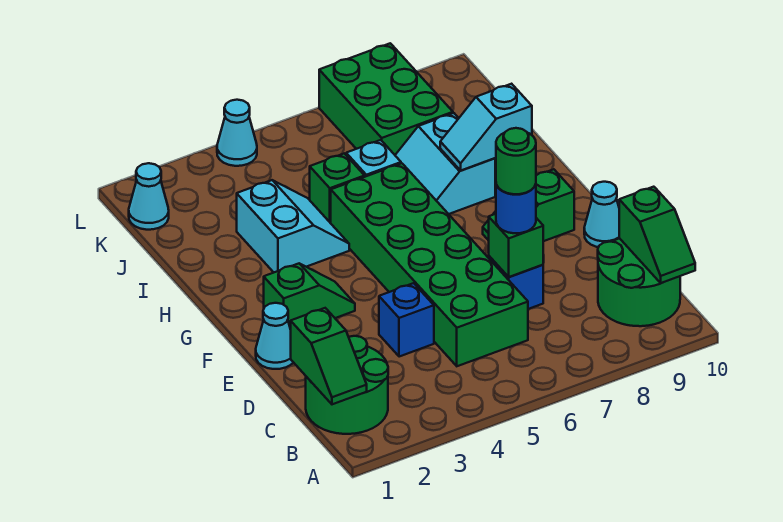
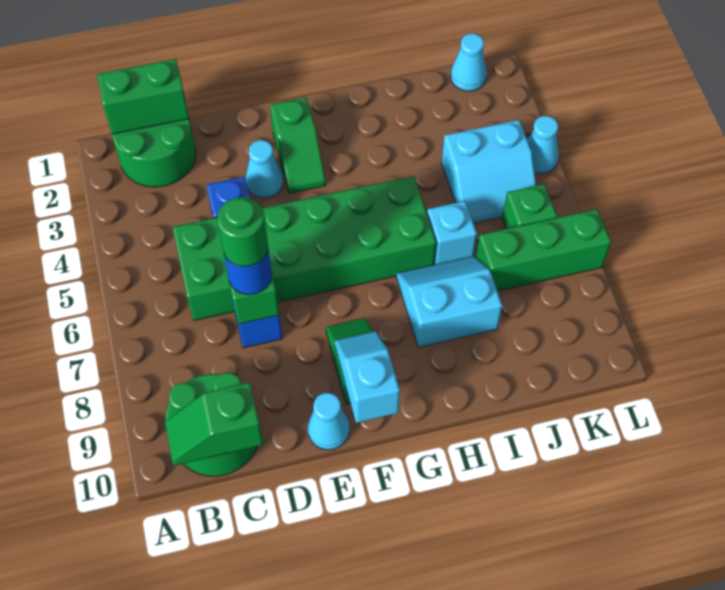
green 1x2 slope [291,308,367,404] -> green 1x2 brick [97,59,189,134]
cyan 1x1 cone [256,303,293,369] -> cyan 1x1 cone moved to [246,140,284,198]
cyan 2x2 slope [237,180,349,272] -> cyan 2x2 slope moved to [442,120,536,223]
cyan 1x2 slope [440,84,532,171] -> cyan 1x2 slope moved to [335,331,400,423]
green 1x1 brick [310,153,365,223] -> green 1x1 brick moved to [502,184,557,229]
green 2x3 brick [319,43,453,155] -> green 1x3 brick [476,209,611,291]

